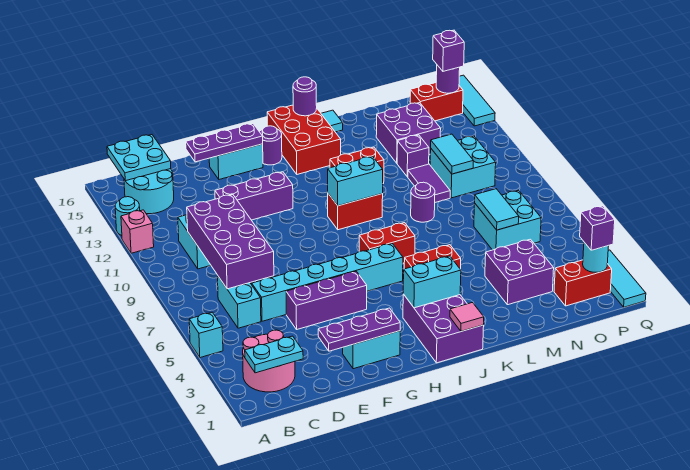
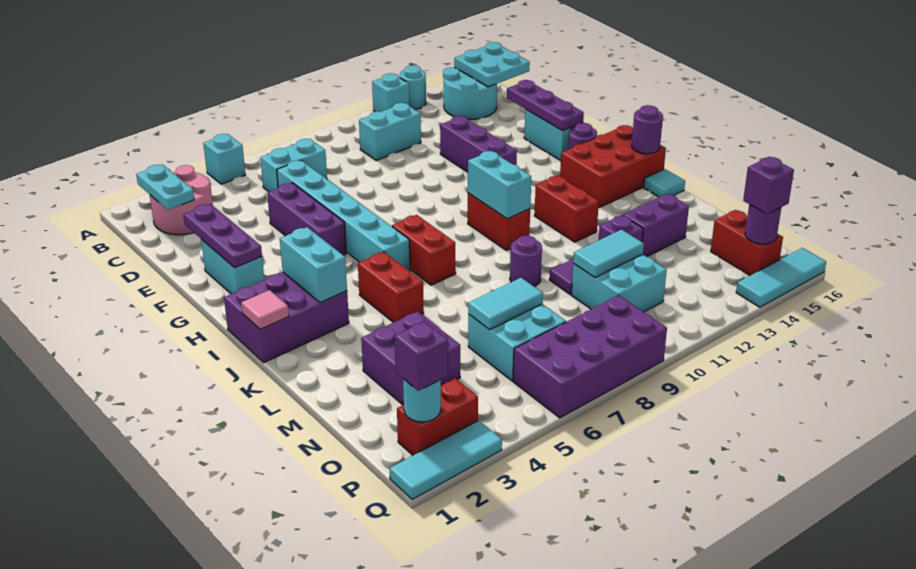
pink 1x1 brick [121,210,154,253] -> cyan 1x1 brick [372,73,409,112]
purple 2x4 brick [187,195,274,289] -> purple 2x4 brick moved to [513,295,667,418]
purple 2x2 brick [376,103,441,163] -> purple 1x2 brick [623,194,689,257]
red 1x2 brick [554,260,612,306] -> red 1x2 brick turned to [397,378,478,455]

